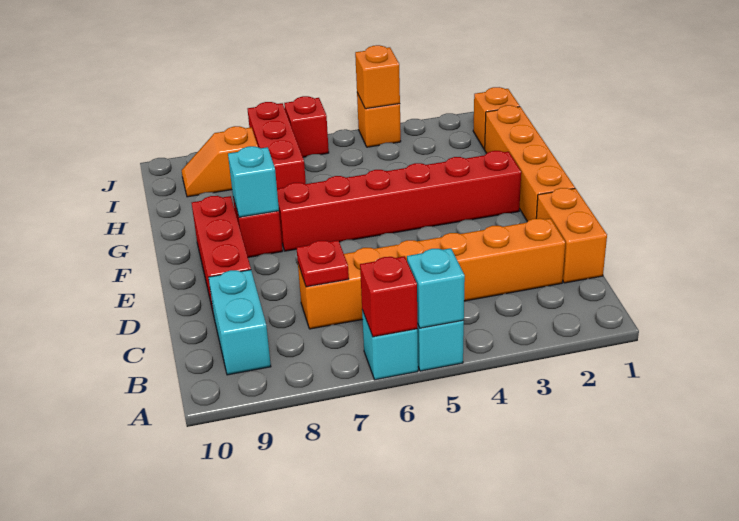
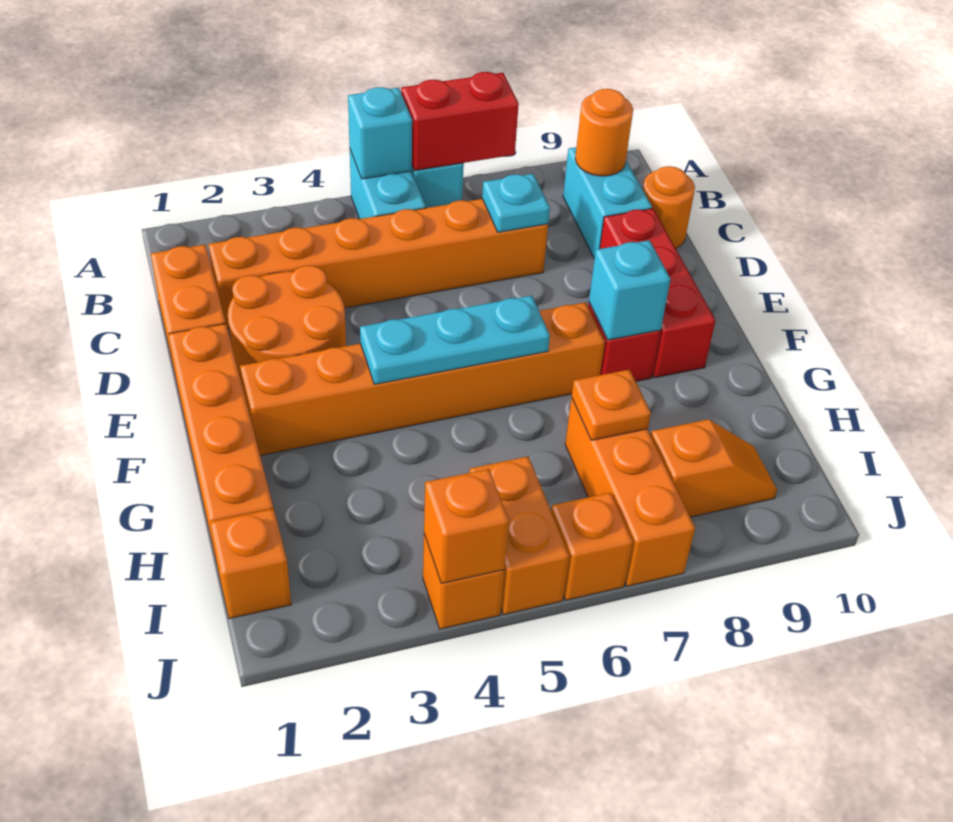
red 1x1 brick [360,256,417,337] -> red 1x2 brick [401,72,519,171]
none -> orange 1x1 round brick [575,89,633,176]
red 1x1 plate [297,240,349,287] -> cyan 1x1 plate [482,174,550,232]
none -> orange 1x1 round brick [643,166,695,248]
none -> orange 2x2 round brick [228,266,346,384]
red 1x6 brick [277,151,521,251] -> orange 1x6 brick [240,302,605,455]
none -> cyan 1x3 plate [360,296,550,384]
red 1x3 brick [248,102,306,189] -> orange 1x3 brick [565,398,695,586]
none -> orange 1x1 plate [572,370,651,440]
none -> orange 1x2 brick [469,457,569,615]
red 1x1 brick [284,96,329,157] -> orange 1x1 brick [551,493,633,600]

